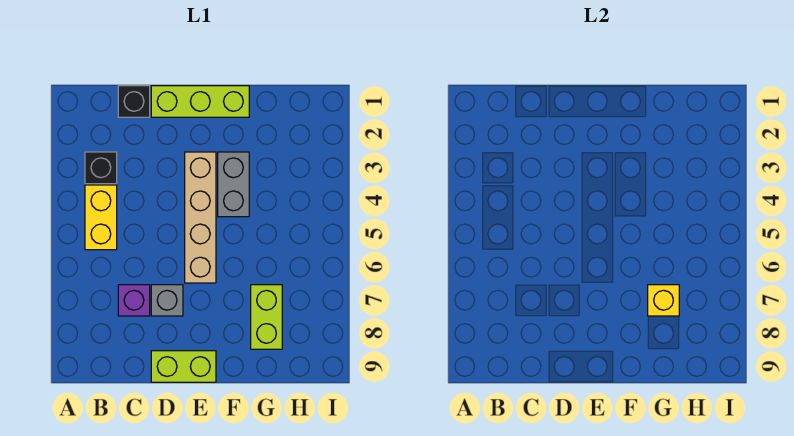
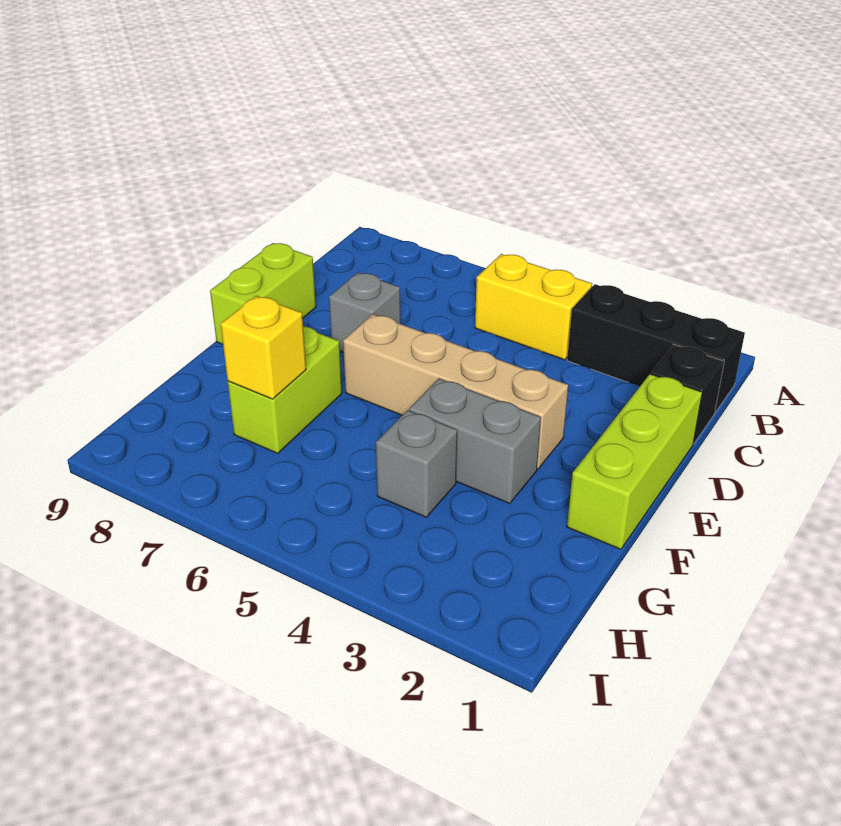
black 1x1 brick [85,152,117,184] -> black 1x3 brick [567,284,745,412]
purple 1x1 brick [118,285,150,316] -> none
none -> grey 1x1 brick [376,410,457,517]
lime 1x2 brick [251,285,282,349] -> lime 1x2 brick turned to [228,327,342,454]

